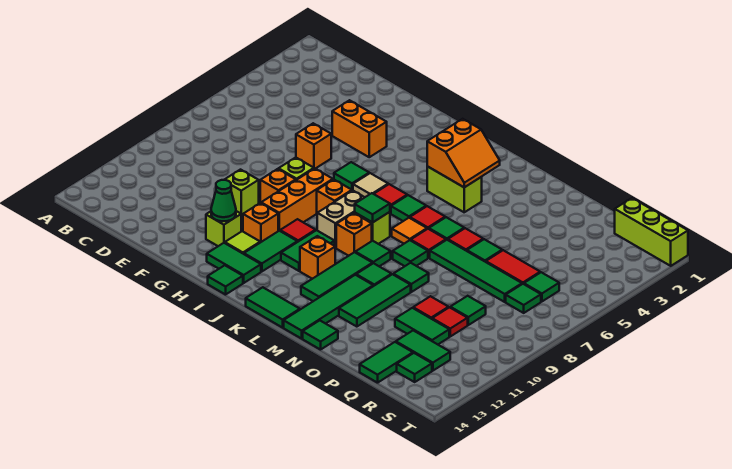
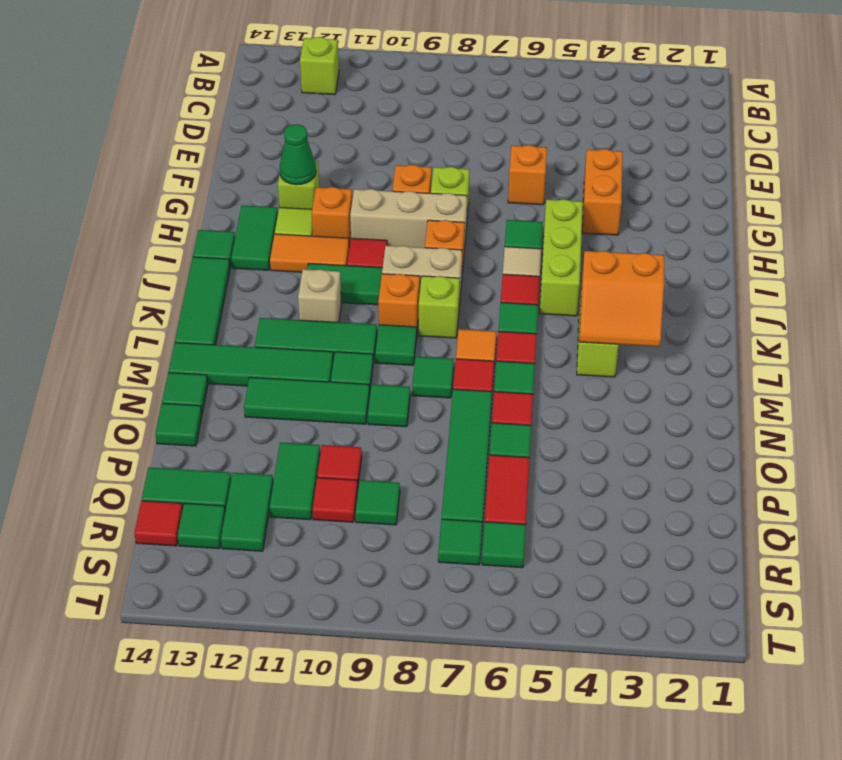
lime 1x1 brick [224,170,259,215] -> lime 1x1 brick moved to [300,37,339,95]
orange 1x3 brick [261,169,333,231] -> tan 1x3 brick [350,189,467,249]
green 1x2 tile [244,231,297,271] -> orange 1x2 tile [270,234,350,272]
green 1x1 tile [355,193,390,223] -> green 1x1 tile moved to [155,403,202,446]
orange 1x1 brick [300,236,335,279] -> tan 1x1 brick [298,269,342,322]
green 1x2 tile [246,287,300,328] -> green 1x3 tile [175,257,230,345]
lime 1x3 brick [615,198,688,266] -> lime 1x3 brick moved to [540,199,583,316]
none -> red 1x1 tile [134,501,183,546]

